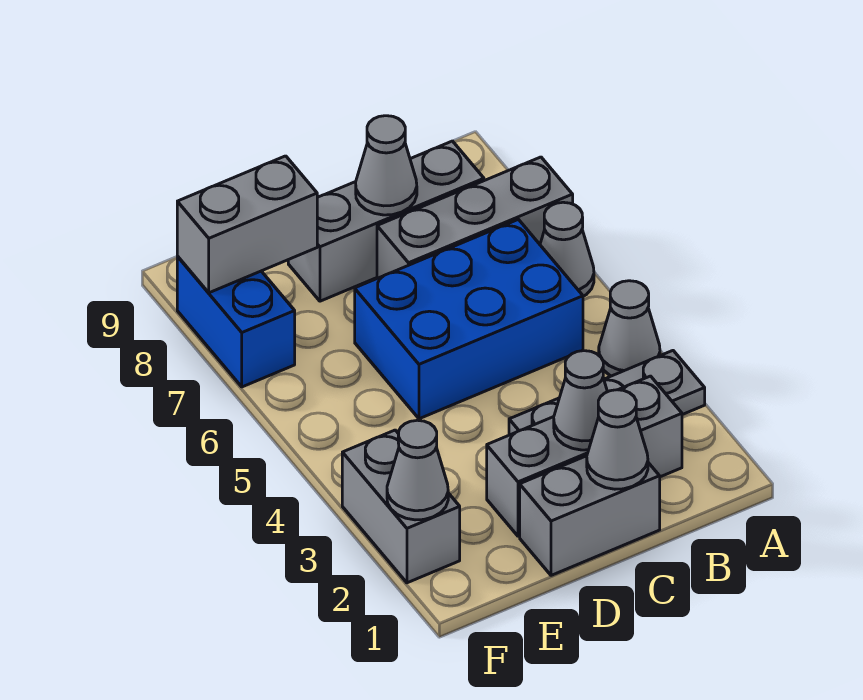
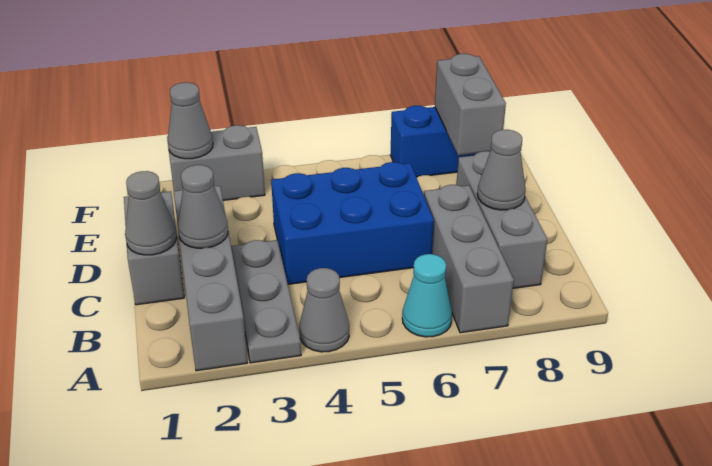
grey 1x1 cone [540,202,594,296] -> cyan 1x1 cone [402,254,452,337]
grey 1x3 brick [487,376,682,536] -> grey 1x4 brick [174,186,247,371]
blue 2x3 brick [355,219,583,419] -> blue 2x3 brick turned to [271,162,434,284]

